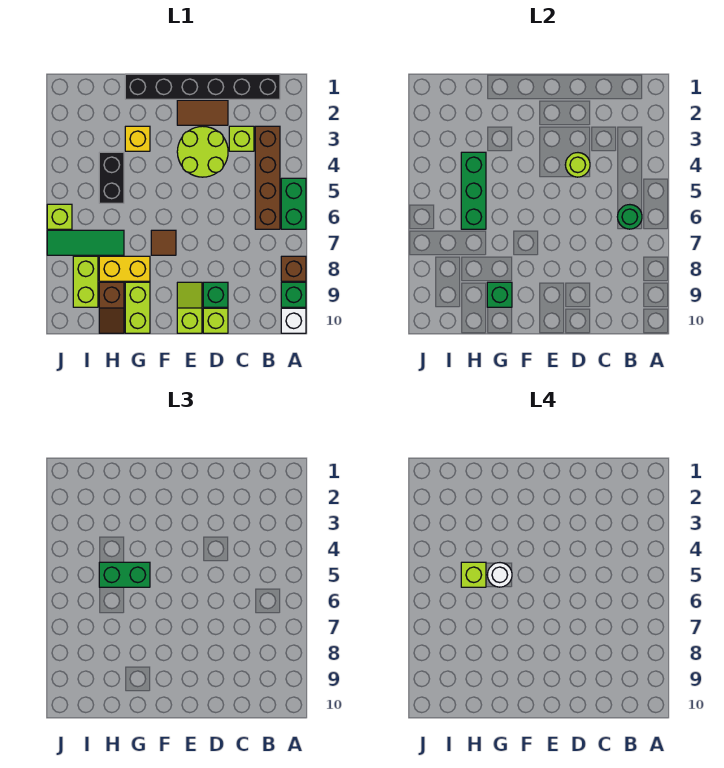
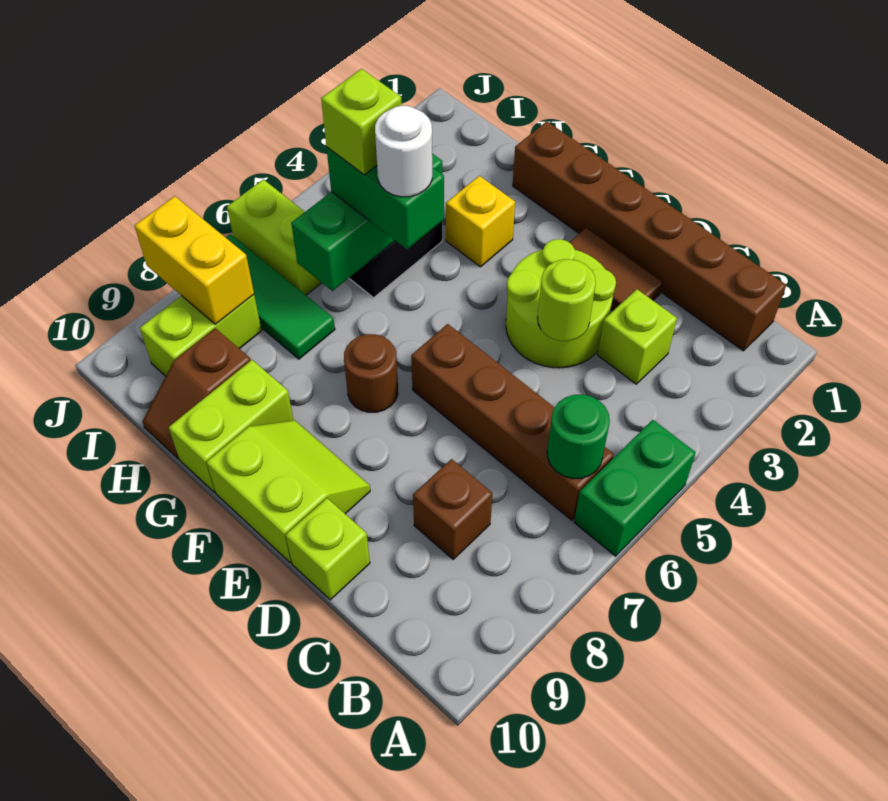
brown 1x1 brick [281,256,306,281] -> brown 1x1 brick moved to [413,459,492,559]
green 1x1 brick [281,282,306,307] -> none
white 1x1 brick [281,308,306,333] -> none
black 1x6 brick [125,74,280,99] -> brown 1x6 brick [513,121,786,351]
brown 1x4 brick [255,126,280,229] -> brown 1x4 brick turned to [411,324,614,520]
green 1x1 brick [203,282,228,307] -> none
lime 1x2 slope [177,282,202,333] -> lime 2x2 slope [206,420,370,563]
brown 1x1 tile [151,230,176,255] -> brown 1x1 round brick [344,334,398,412]
yellow 1x2 brick [99,256,150,281] -> yellow 1x2 brick moved to [134,196,254,324]
green 1x1 brick [487,282,512,307] -> none
lime 1x1 brick [47,204,72,229] -> lime 1x2 brick [227,179,322,295]

